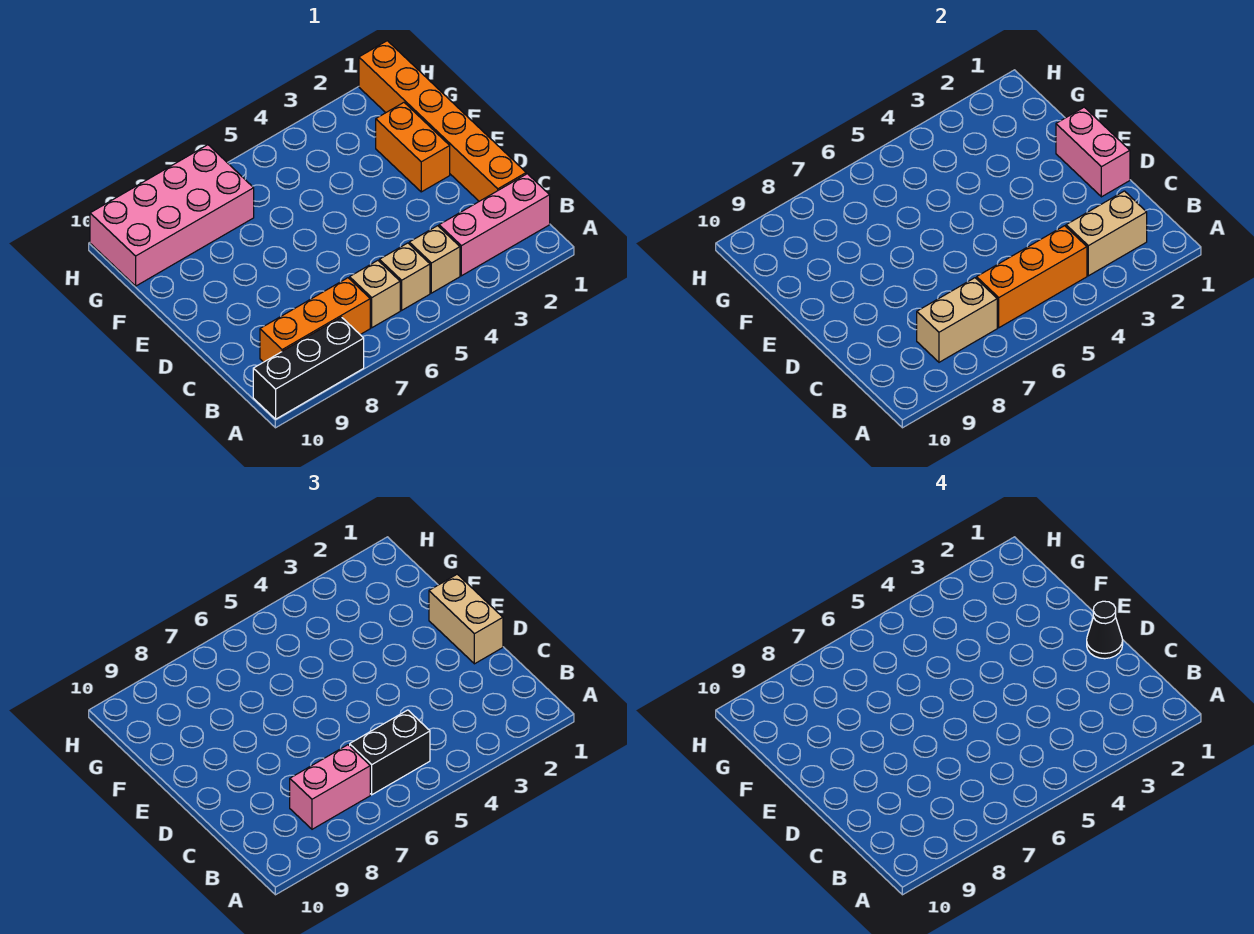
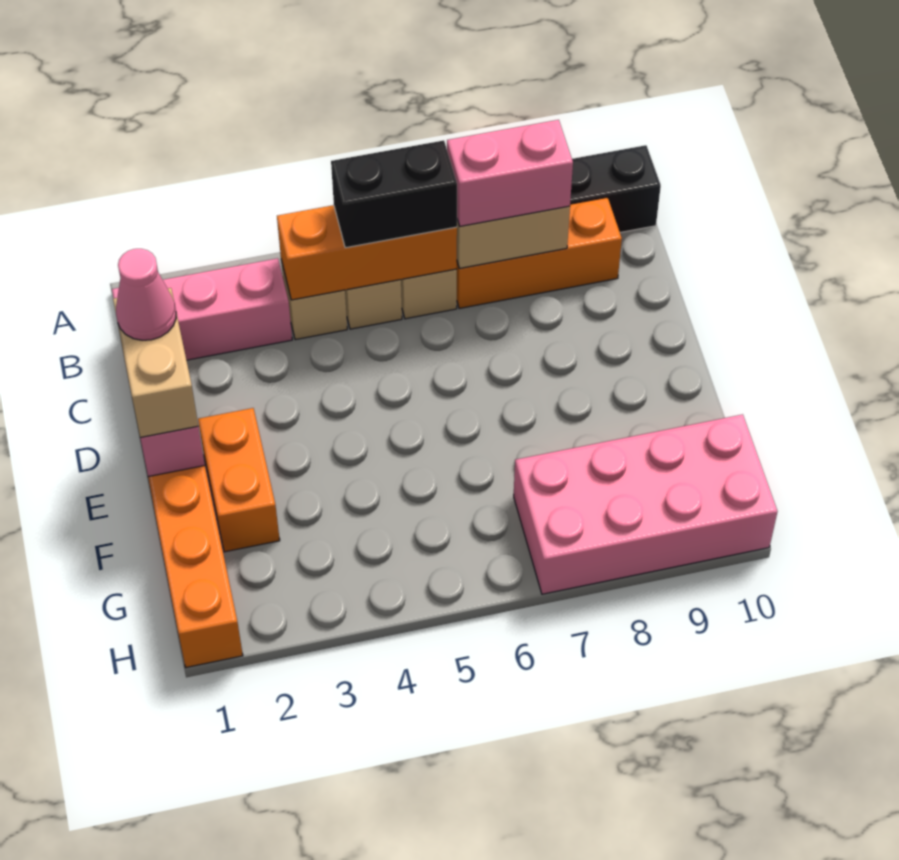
tan 1x2 brick [1066,191,1147,276] -> none
black 1x1 cone [1087,601,1123,659] -> pink 1x1 cone [116,249,176,340]

